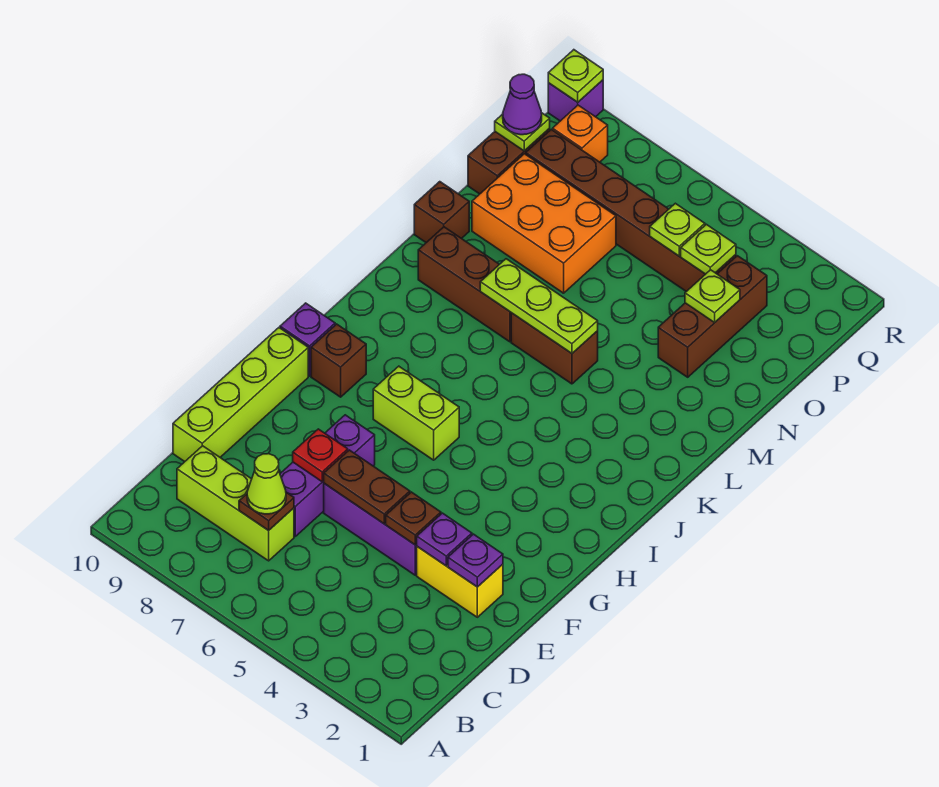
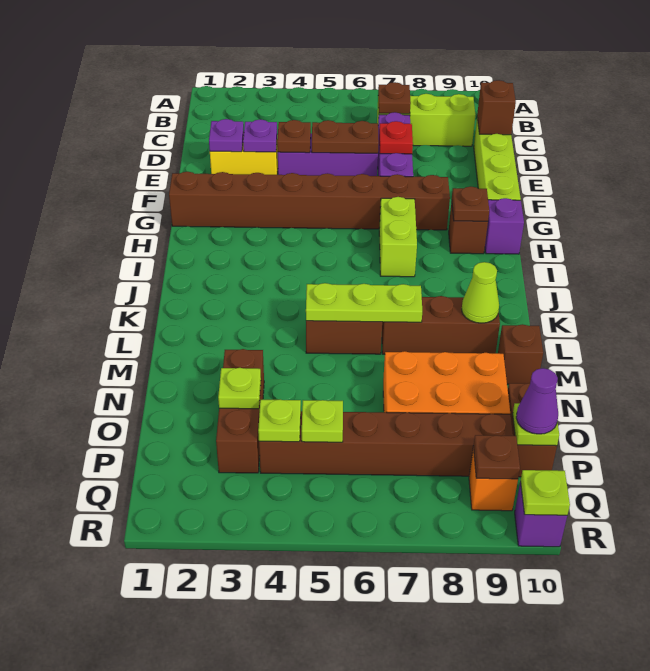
lime 1x1 cone [247,454,286,514] -> lime 1x1 cone moved to [462,262,499,323]
none -> brown 1x1 brick [477,80,516,135]
none -> brown 1x8 brick [169,172,450,230]
lime 1x2 brick [373,366,459,460] -> lime 1x2 brick turned to [379,197,417,277]
none -> brown 1x1 plate [452,187,489,221]
none -> brown 1x1 plate [473,435,520,479]

